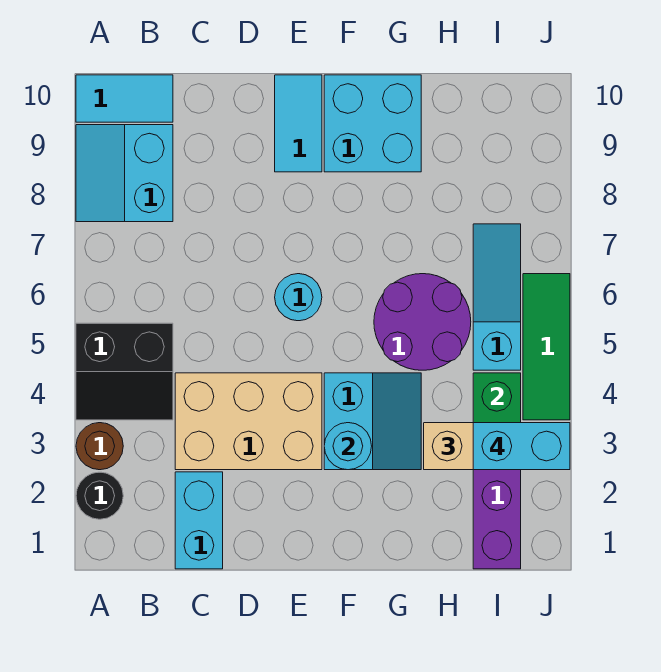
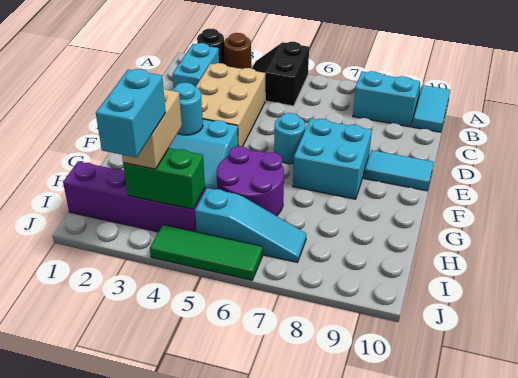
cyan 1x2 brick [175,472,223,569] -> cyan 1x2 brick turned to [173,43,219,88]
cyan 2x2 brick [324,75,421,172] -> cyan 2x2 brick moved to [293,118,372,199]

